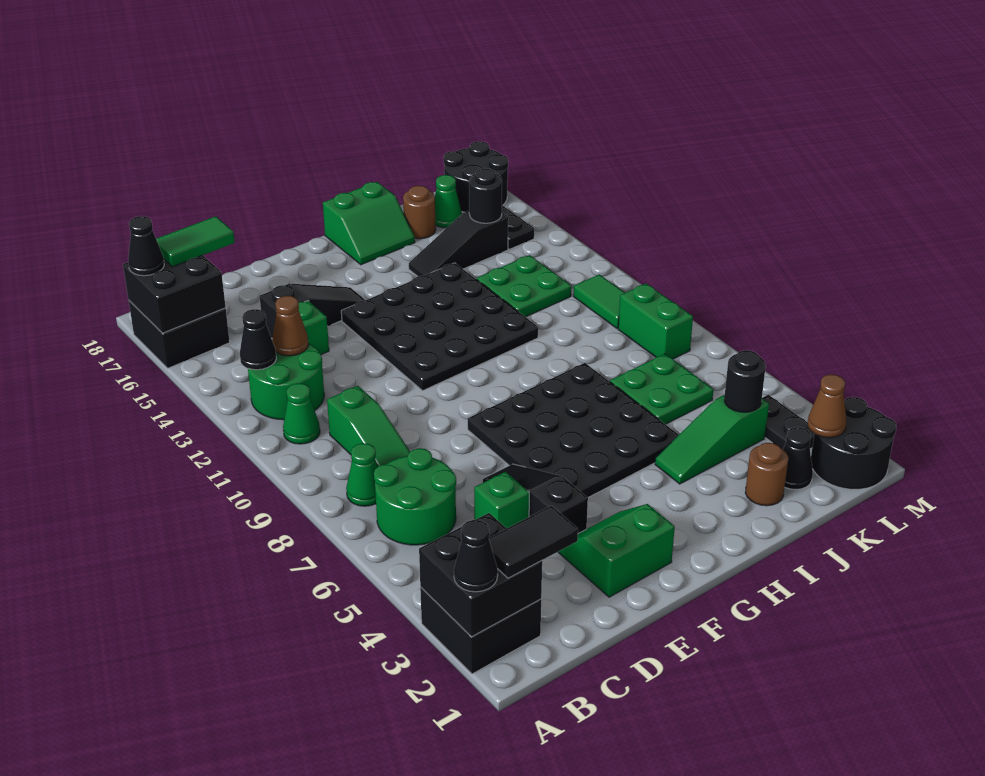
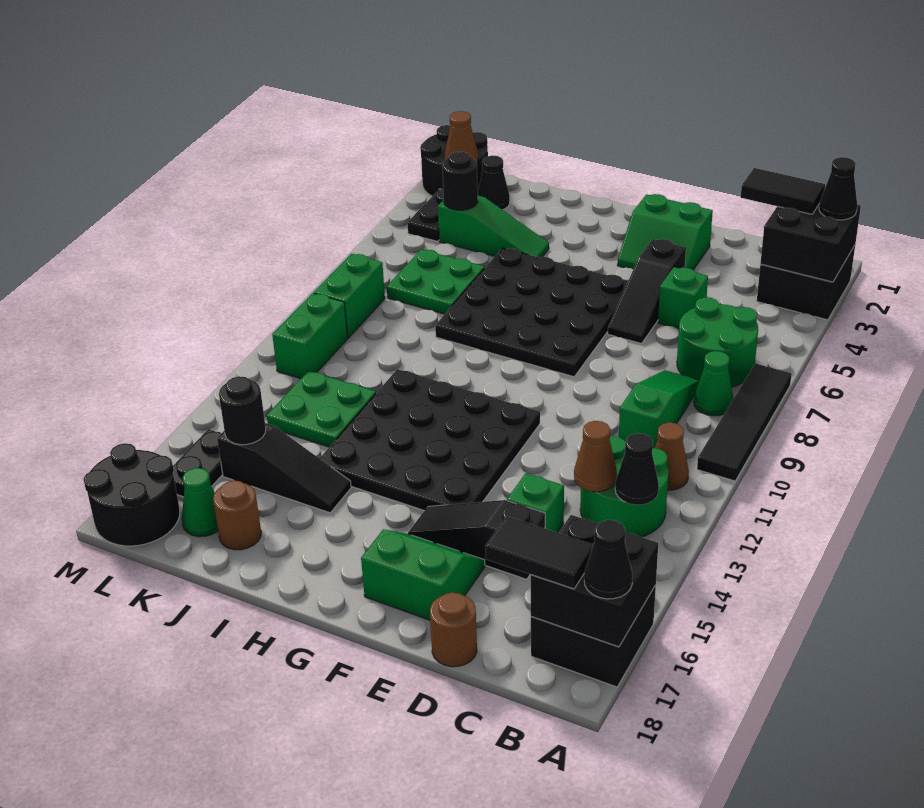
none -> black 1x4 tile [697,363,792,481]
green 1x1 cone [283,383,320,444] -> brown 1x1 cone [655,423,689,490]
green 1x2 tile [156,216,235,267] -> black 1x2 tile [485,516,593,589]
green 2x2 slope [323,182,415,265] -> green 2x2 slope moved to [361,529,485,620]
brown 1x1 round brick [745,443,788,506] -> brown 1x1 round brick moved to [430,592,477,667]
green 1x2 tile [573,274,625,329] -> green 1x2 brick [272,293,348,379]

